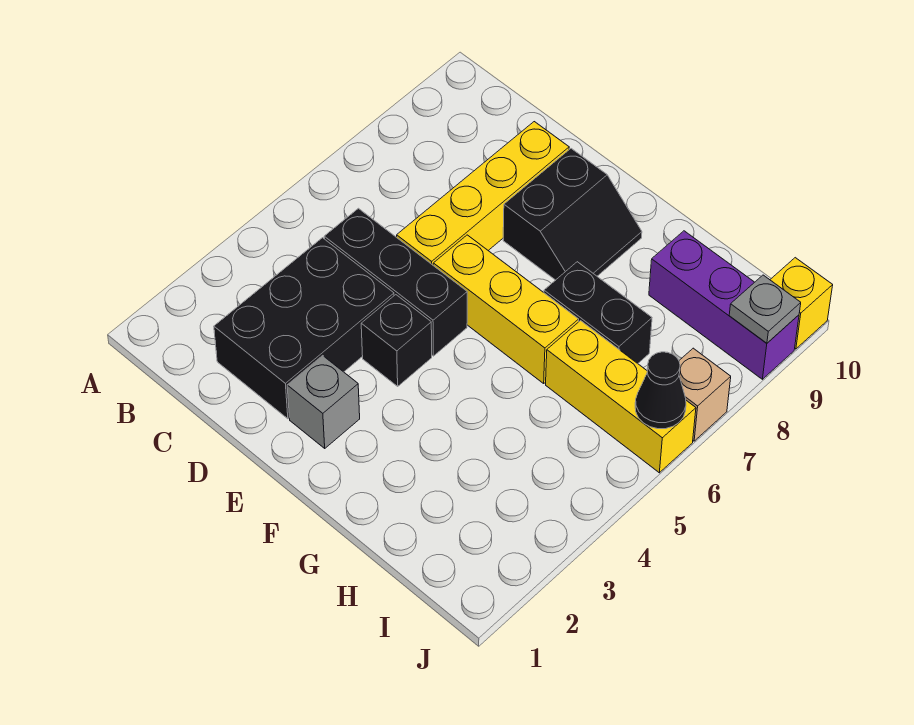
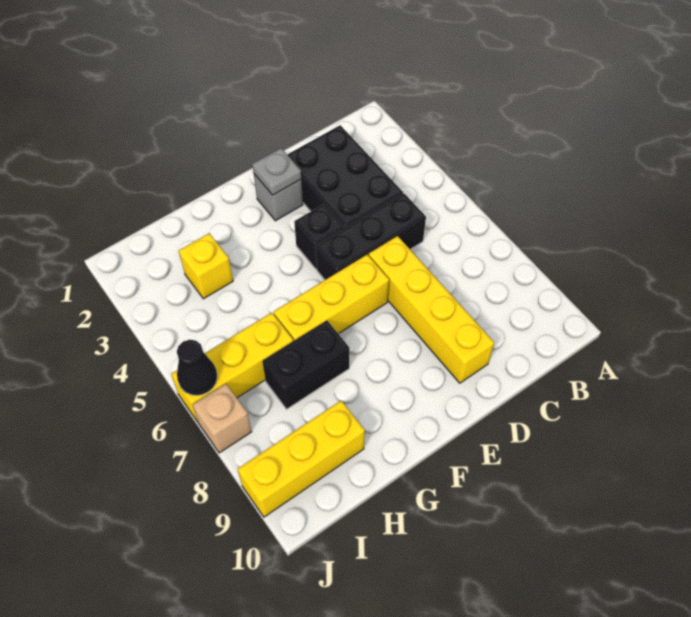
black 2x2 slope [503,149,642,280] -> none
purple 1x3 brick [649,231,799,379] -> yellow 1x3 brick [238,401,365,517]
grey 1x1 plate [729,275,801,343] -> grey 1x1 plate moved to [252,148,301,195]
yellow 1x1 brick [770,258,833,349] -> yellow 1x1 brick moved to [179,233,233,299]

